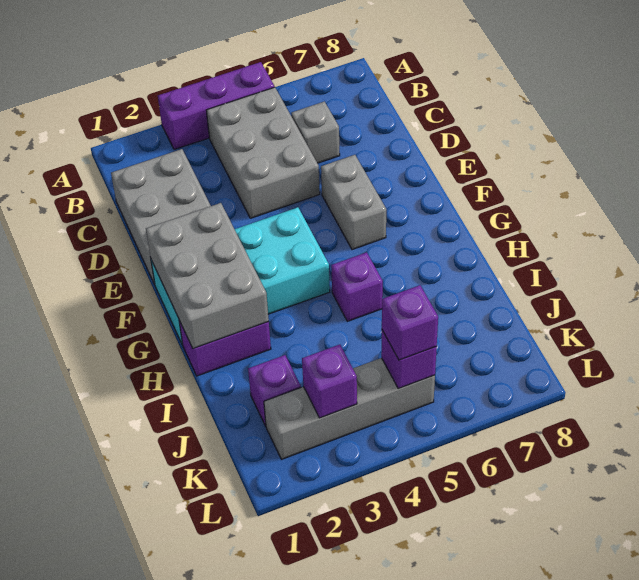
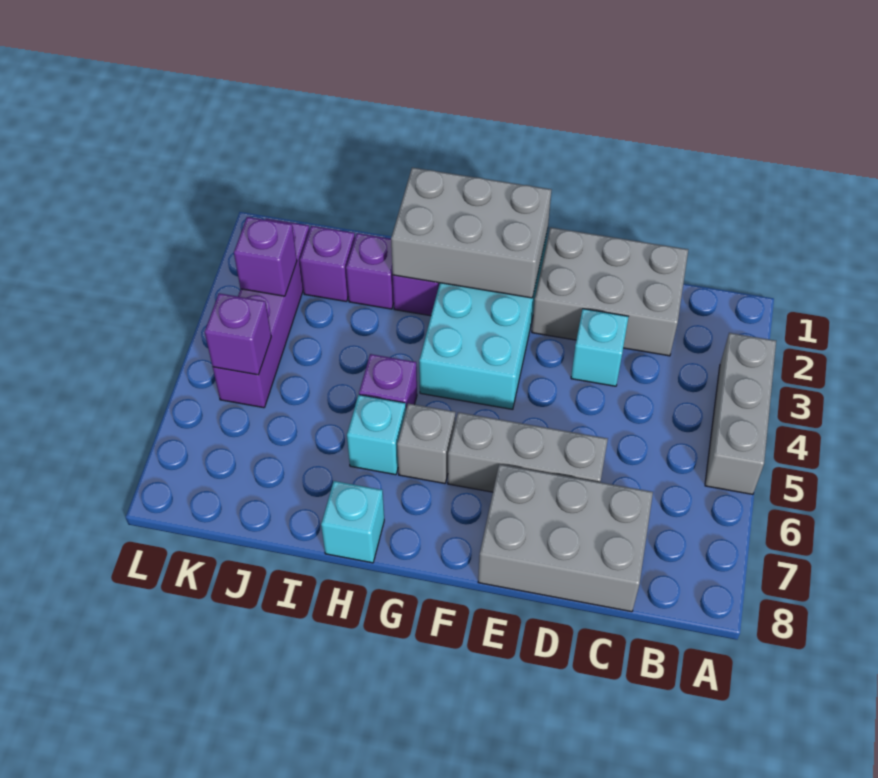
purple 1x3 brick [158,62,274,150] -> grey 1x3 brick [705,333,776,494]
grey 2x3 brick [206,87,320,218] -> grey 2x3 brick moved to [478,464,653,612]
grey 1x1 brick [291,102,340,163] -> grey 1x1 brick moved to [397,404,455,483]
none -> cyan 1x1 brick [571,309,629,386]
grey 1x2 brick [321,155,386,250] -> grey 1x3 brick [448,412,608,492]
none -> cyan 1x1 brick [347,395,406,475]
none -> cyan 1x1 brick [321,481,384,563]
grey 1x4 brick [264,358,435,459] -> purple 1x4 brick [213,219,310,408]
purple 1x1 brick [382,285,438,360] -> purple 1x1 brick moved to [346,233,394,309]

